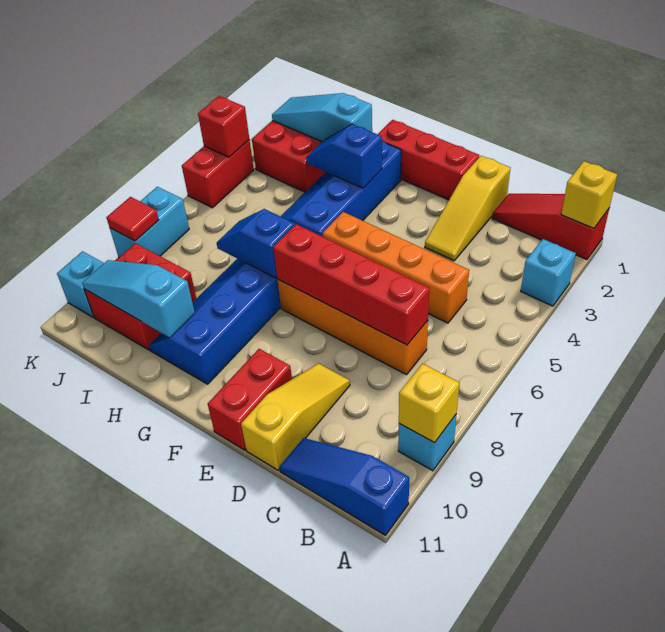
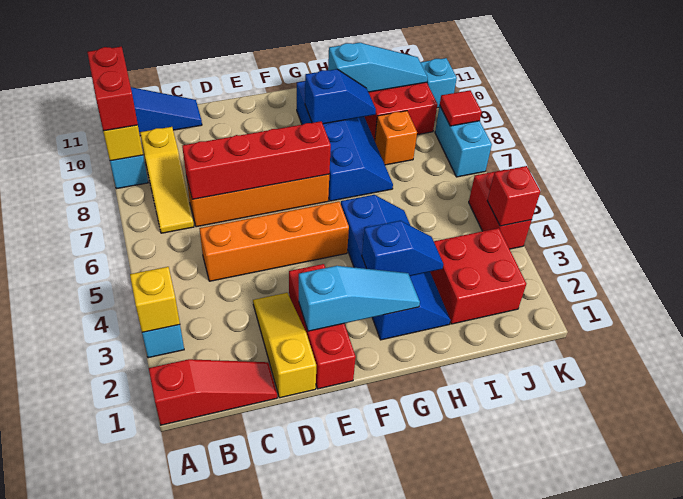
yellow 1x1 brick [561,161,617,228] -> yellow 1x1 brick moved to [130,267,180,332]
yellow 1x3 slope [241,363,350,470] -> yellow 1x3 slope moved to [140,127,194,233]
red 1x3 brick [378,120,479,200] -> red 1x3 brick turned to [289,264,356,389]
red 1x2 brick [208,349,292,450] -> red 1x2 brick moved to [87,47,138,131]
blue 1x2 slope [217,209,295,278] -> blue 1x2 slope moved to [305,69,376,124]
cyan 1x3 slope [272,93,372,142] -> cyan 1x3 slope moved to [299,266,420,331]
none -> orange 1x1 brick [375,111,417,165]

